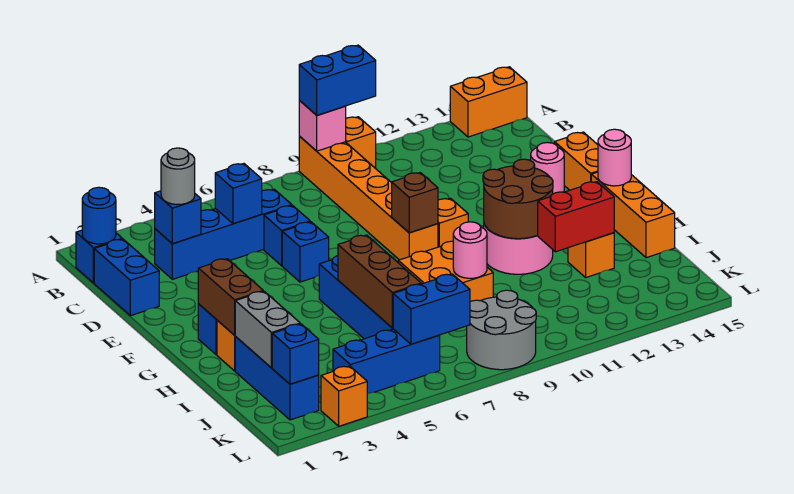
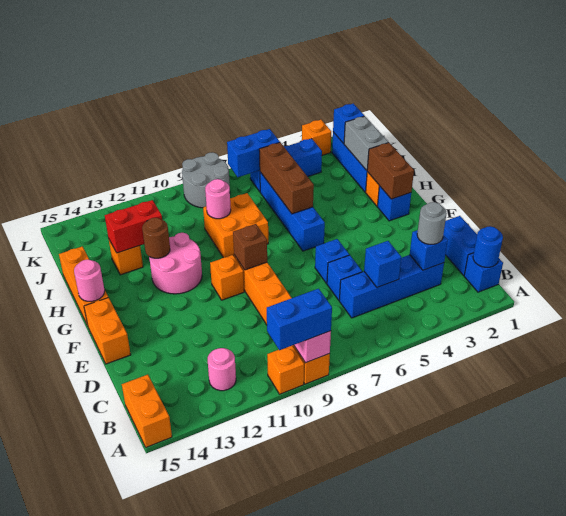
orange 1x2 brick [450,67,527,137] -> orange 1x2 brick turned to [122,375,172,447]
pink 1x1 round brick [531,142,564,194] -> pink 1x1 round brick moved to [208,348,236,391]
brown 2x2 round brick [483,159,553,239] -> brown 1x1 round brick [142,218,170,258]

